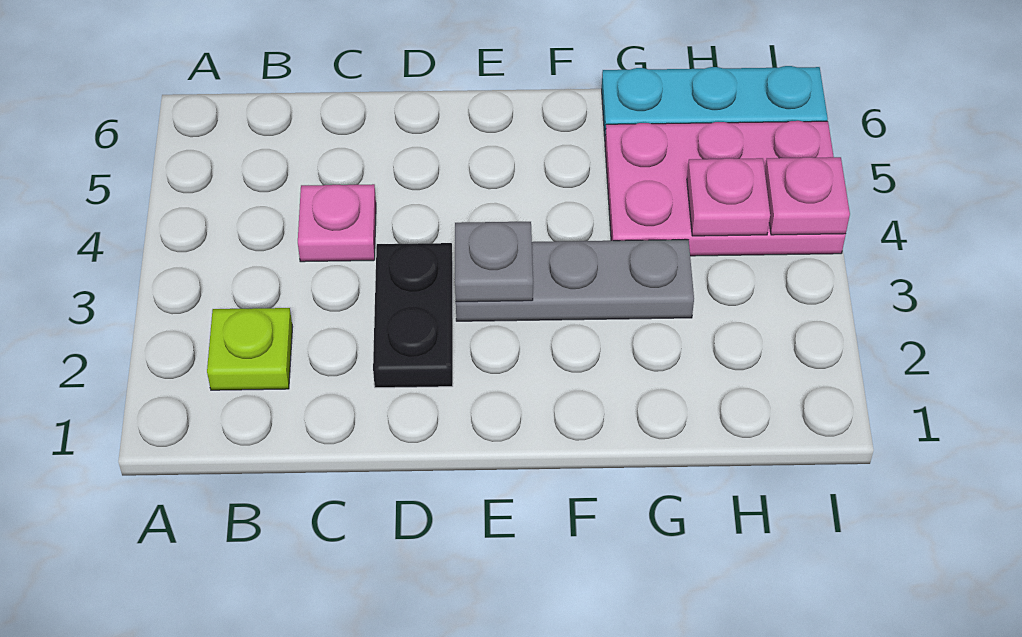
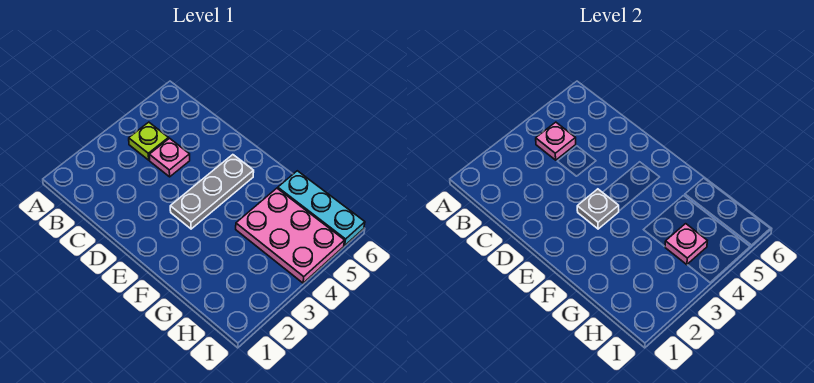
lime 1x1 plate [207,308,292,390] -> lime 1x1 plate moved to [129,122,169,160]
black 1x2 plate [373,243,453,388] -> none
grey 1x3 plate [456,240,694,321] -> grey 1x3 plate turned to [170,155,254,229]
pink 1x1 plate [765,157,850,235] -> pink 1x1 plate moved to [536,122,576,160]

